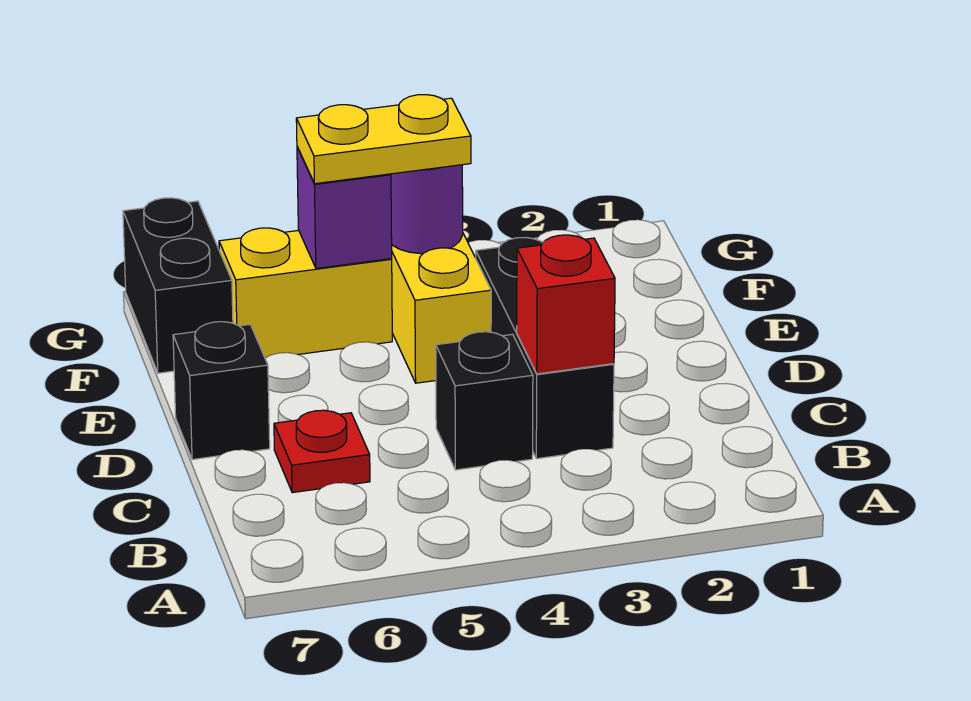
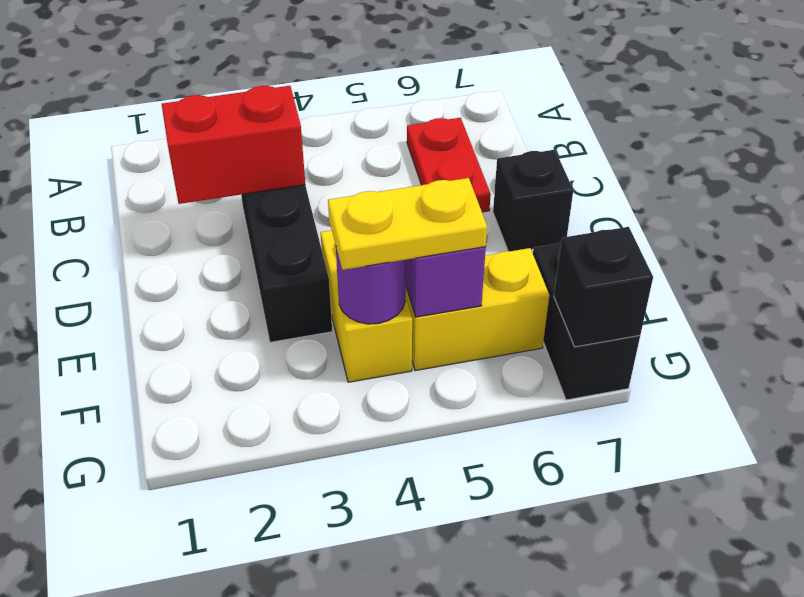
red 1x1 brick [517,235,615,374] -> red 1x2 brick [162,86,305,204]
black 1x1 brick [436,332,533,470] -> black 1x1 brick moved to [554,227,653,347]
red 1x1 plate [274,410,370,493] -> red 1x2 plate [407,118,491,212]

